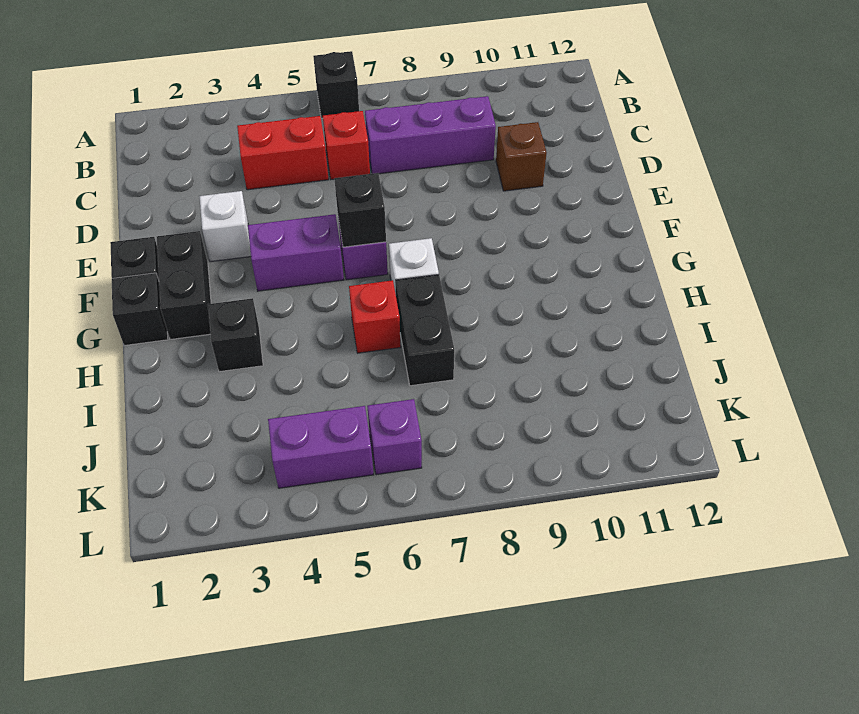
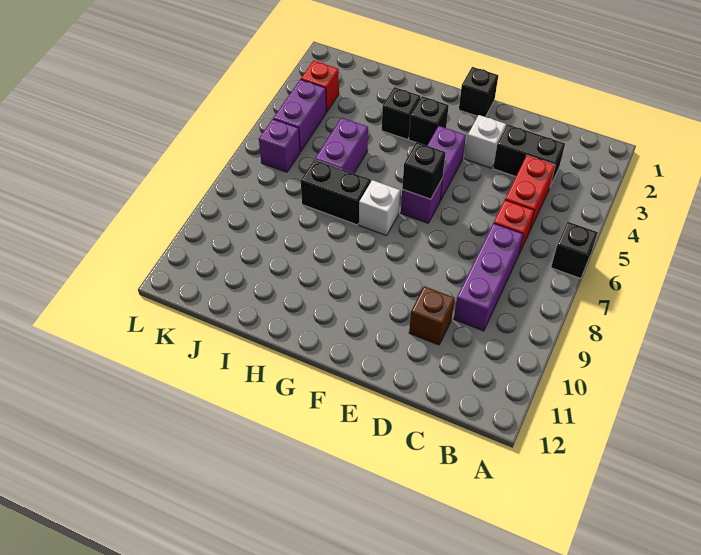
black 1x2 brick [157,231,211,340] -> black 1x2 brick moved to [493,125,565,186]
black 1x1 brick [112,273,168,346] -> black 1x1 brick moved to [409,96,449,146]
red 1x1 brick [349,280,401,353] -> red 1x1 brick moved to [301,61,339,112]
none -> purple 1x2 brick [315,118,368,173]

